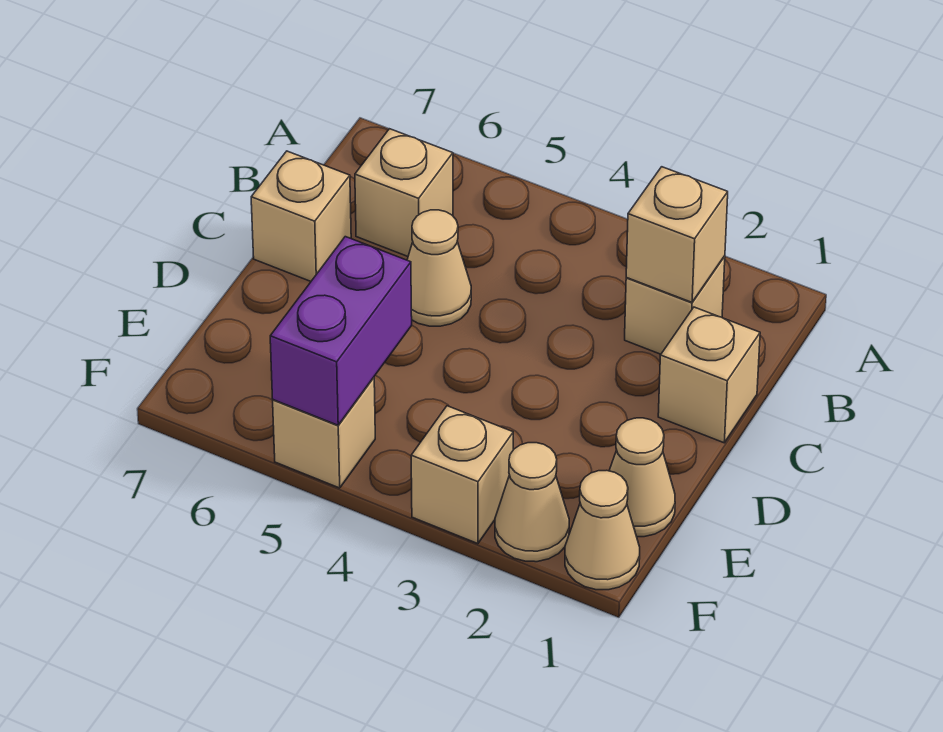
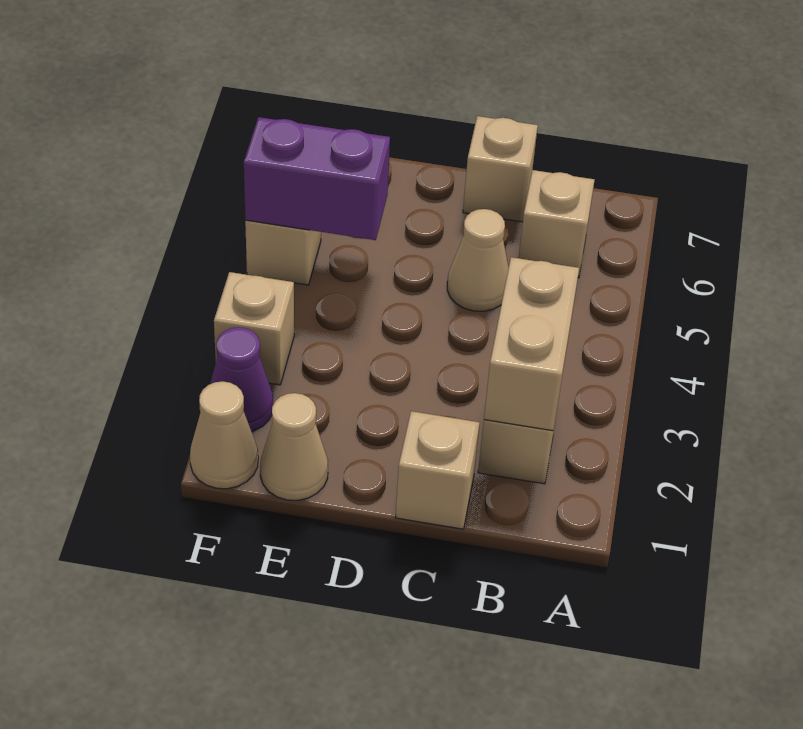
tan 1x1 brick [626,167,728,302] -> tan 1x2 brick [484,257,579,431]
tan 1x1 cone [495,443,569,562] -> purple 1x1 cone [210,327,273,432]

